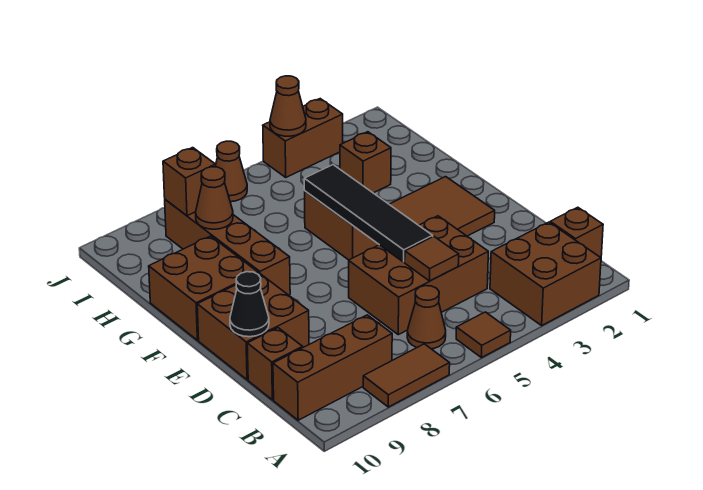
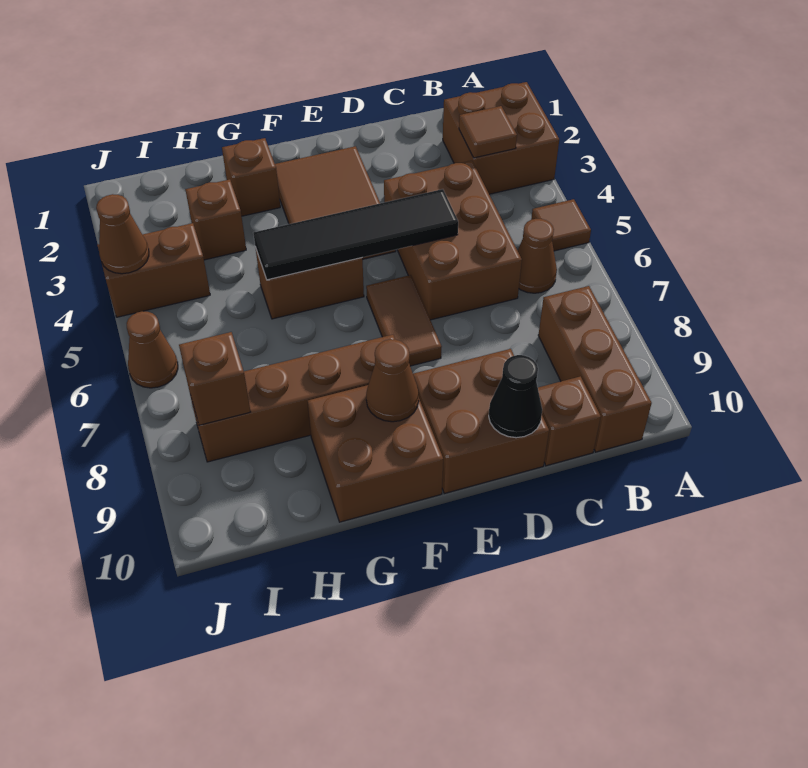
brown 1x2 tile [363,344,450,407] -> brown 1x2 tile moved to [366,275,442,366]
brown 1x1 brick [550,207,603,258] -> brown 1x1 brick moved to [222,138,280,216]
brown 1x1 tile [405,236,459,281] -> brown 1x1 tile moved to [459,106,517,158]
brown 1x1 cone [195,167,233,229] -> brown 1x1 cone moved to [366,339,419,422]
brown 1x2 brick [263,99,343,177] -> brown 1x2 brick turned to [97,223,210,317]

